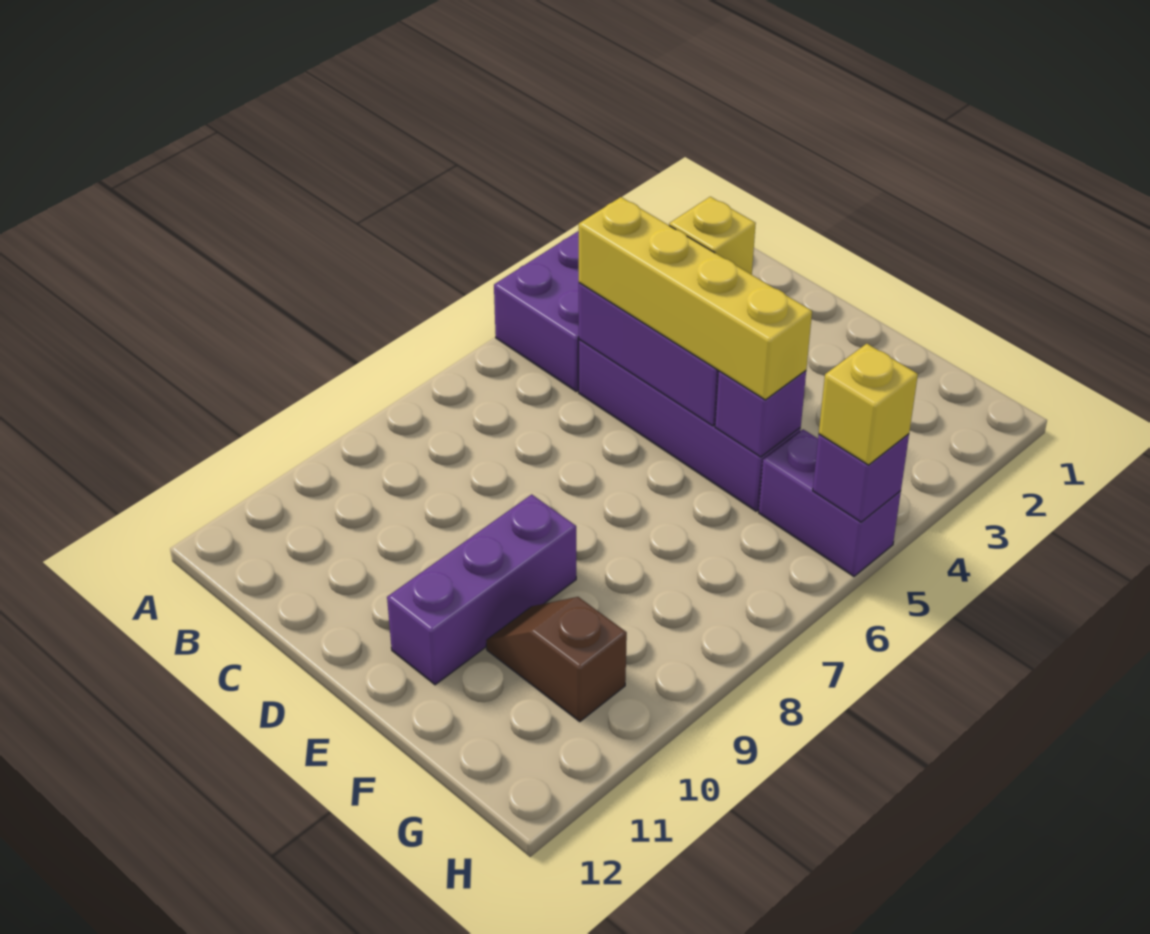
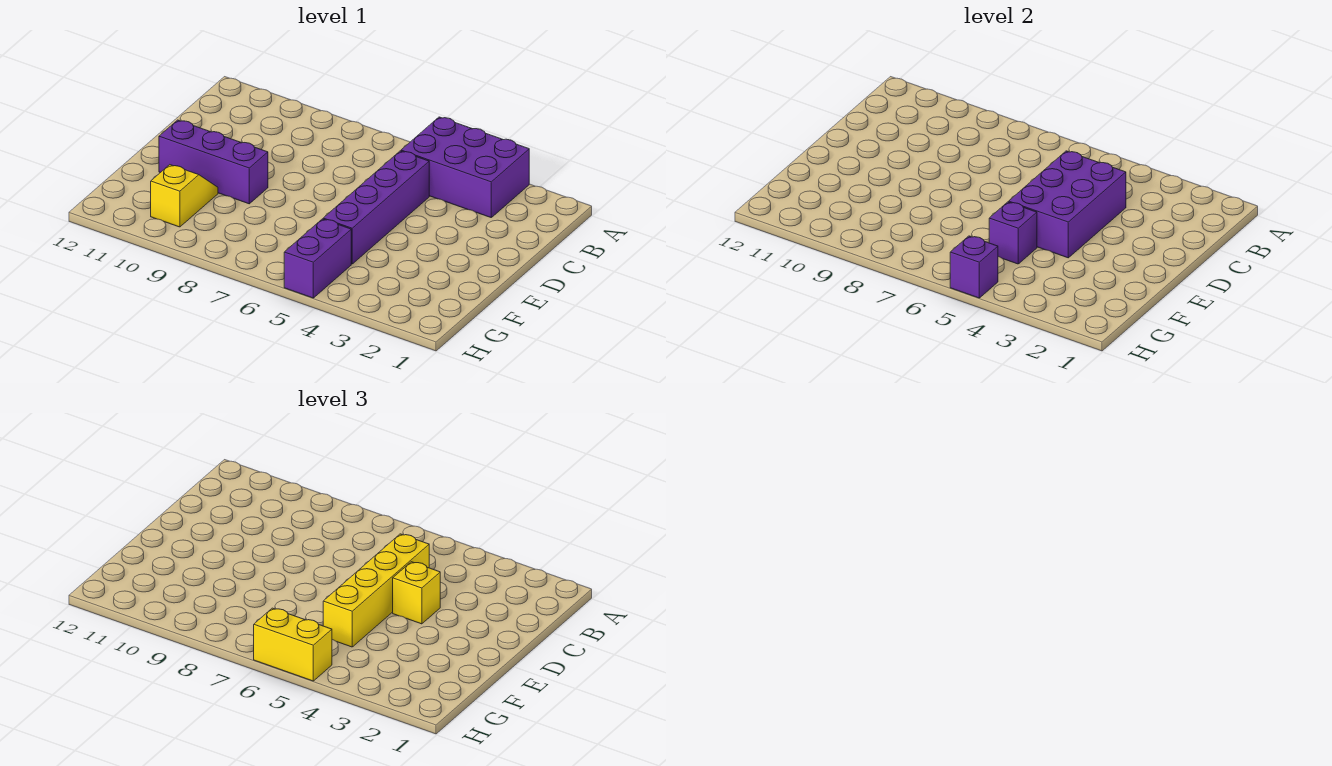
brown 1x2 slope [486,597,627,722] -> yellow 1x2 slope [151,165,218,227]
yellow 1x1 brick [819,344,918,465] -> yellow 1x2 brick [254,608,332,681]

